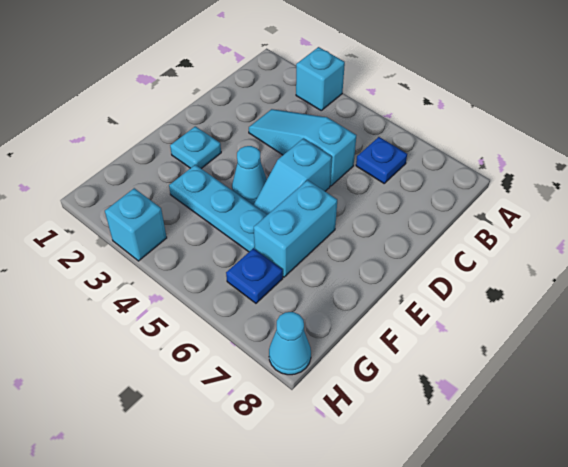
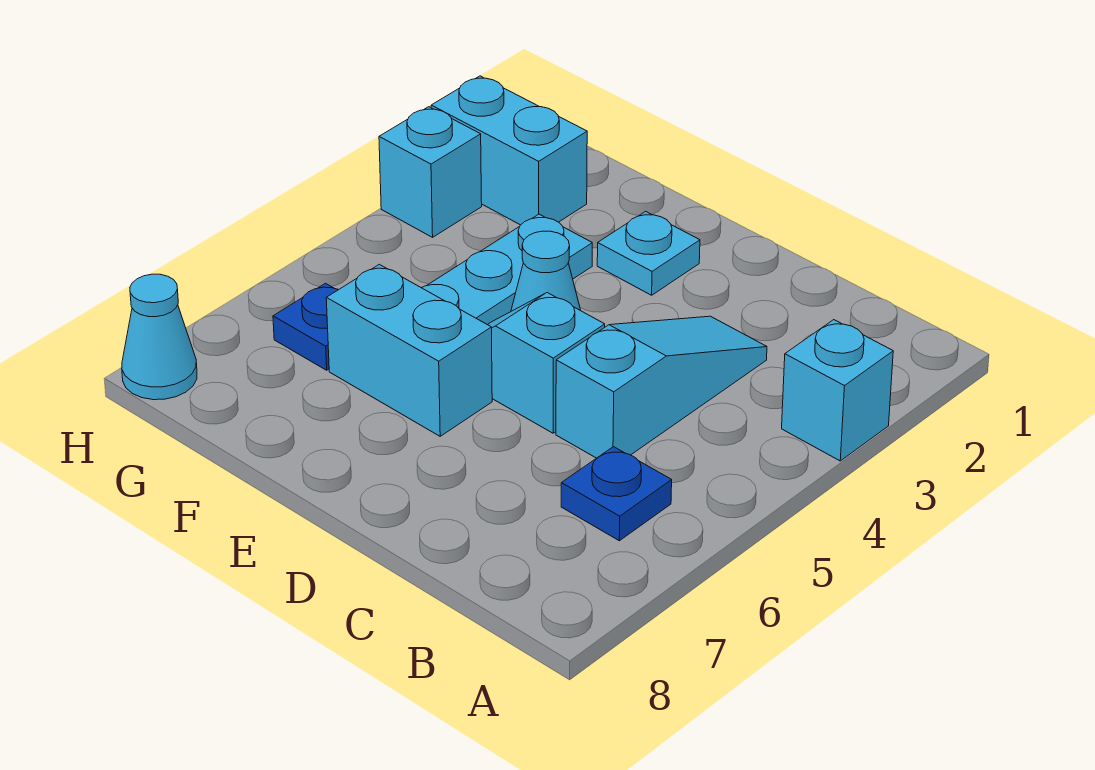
none -> cyan 1x2 brick [431,76,587,225]

